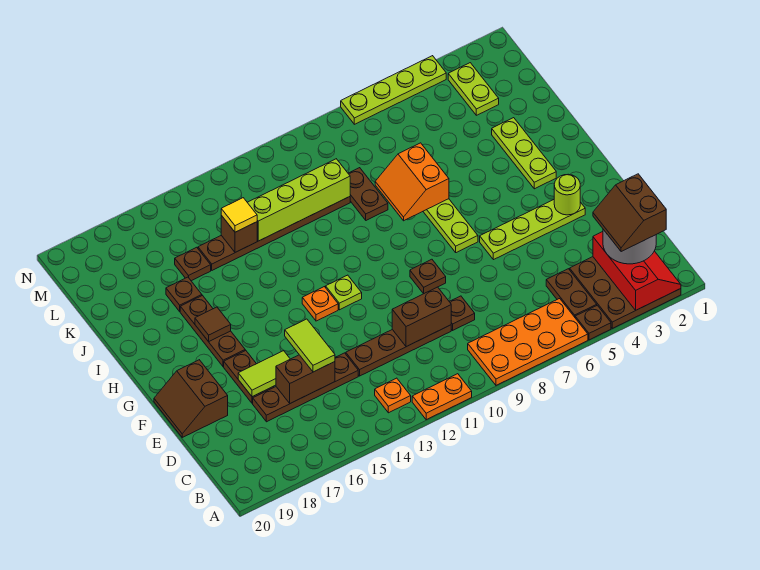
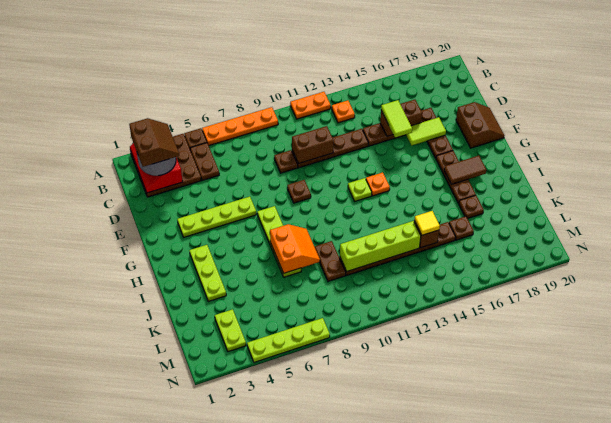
orange 2x4 plate [468,299,588,385] -> orange 1x4 plate [202,107,278,146]
lime 1x1 round brick [554,174,580,215] -> none
brown 1x1 tile [195,307,231,342] -> brown 1x2 tile [444,156,486,184]

